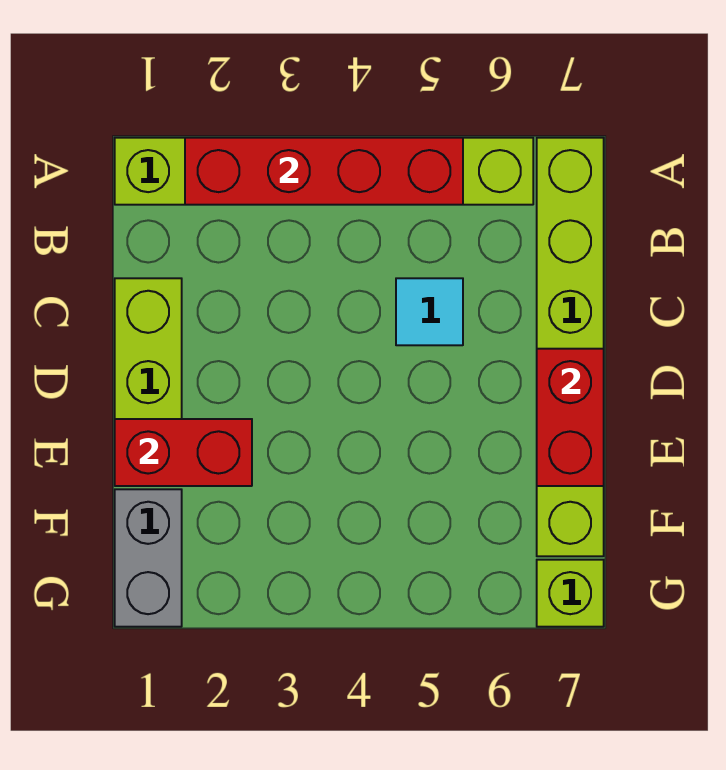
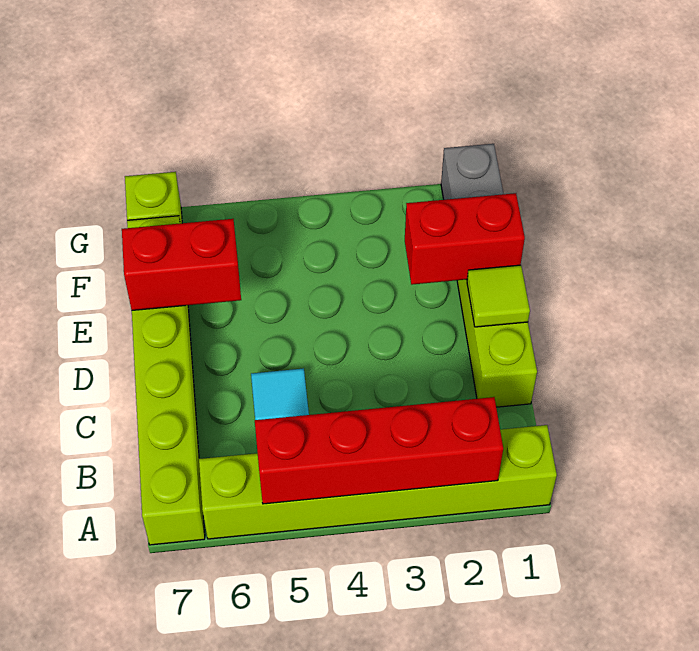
none -> lime 1x1 tile [467,265,530,327]
red 1x2 brick [537,349,604,486] -> red 1x2 brick turned to [122,219,241,310]

